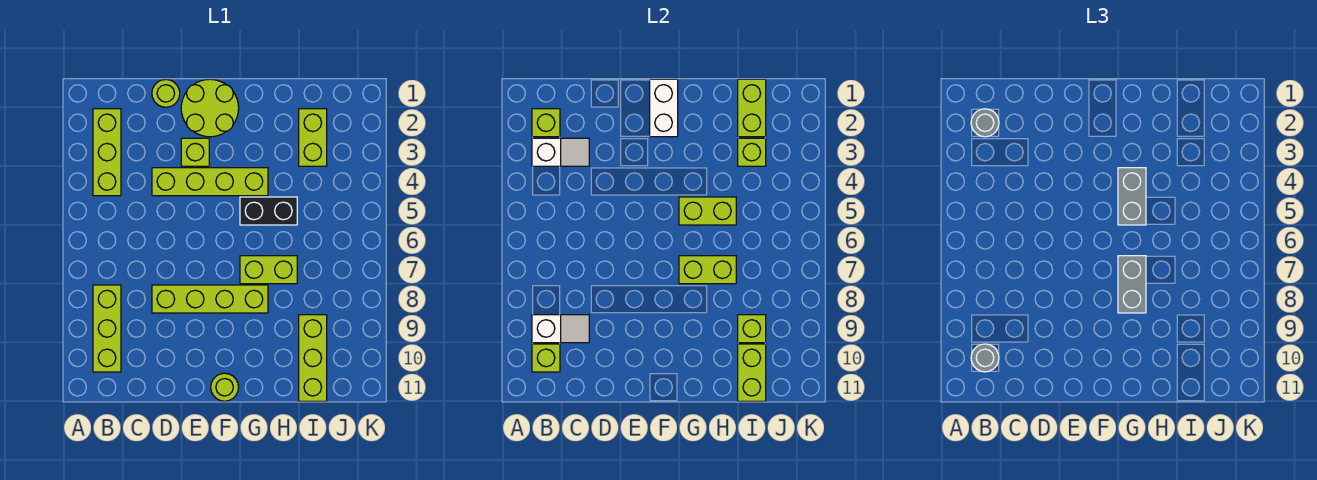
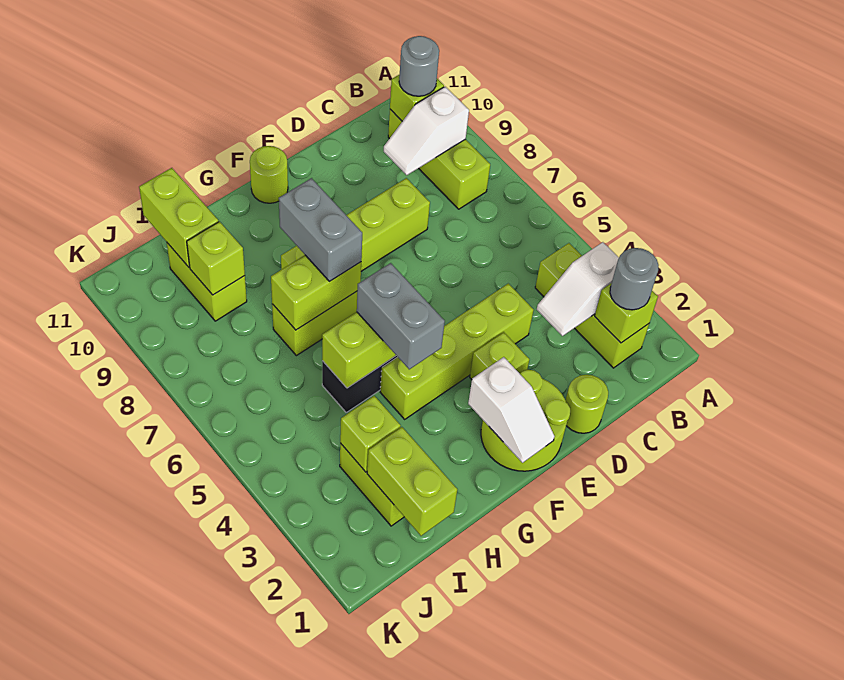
white 1x2 brick [650,79,678,137] -> white 1x2 slope [468,357,554,463]
lime 1x3 brick [299,315,327,401] -> lime 1x2 brick [167,243,247,321]

